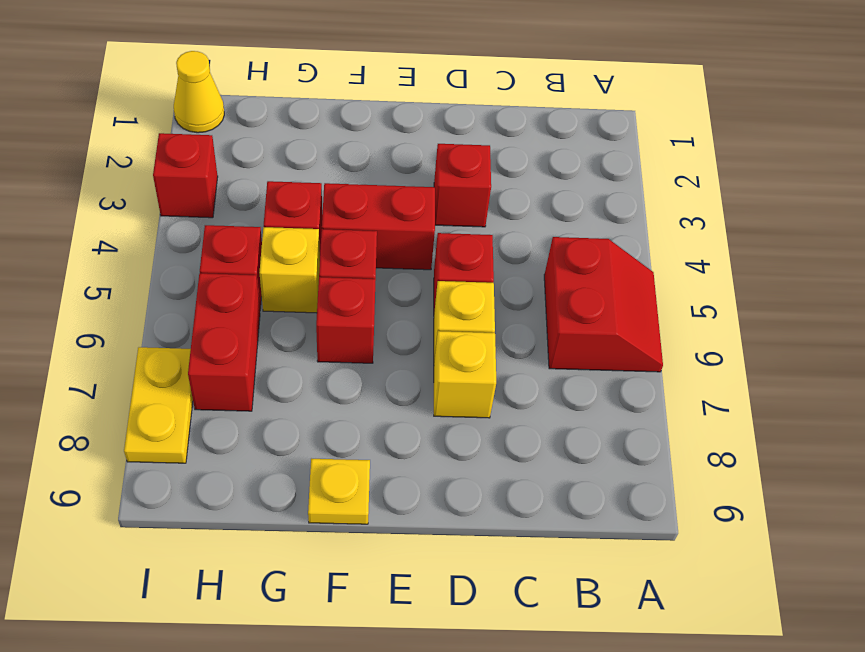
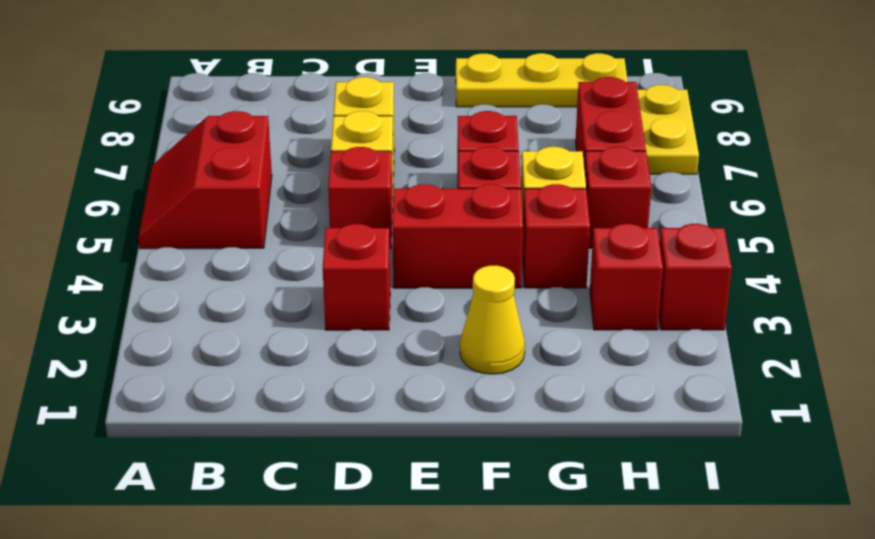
yellow 1x1 plate [308,459,370,524] -> yellow 1x3 plate [456,53,628,107]
none -> red 1x1 brick [590,224,663,330]
yellow 1x1 cone [174,51,224,133] -> yellow 1x1 cone moved to [460,266,525,374]

